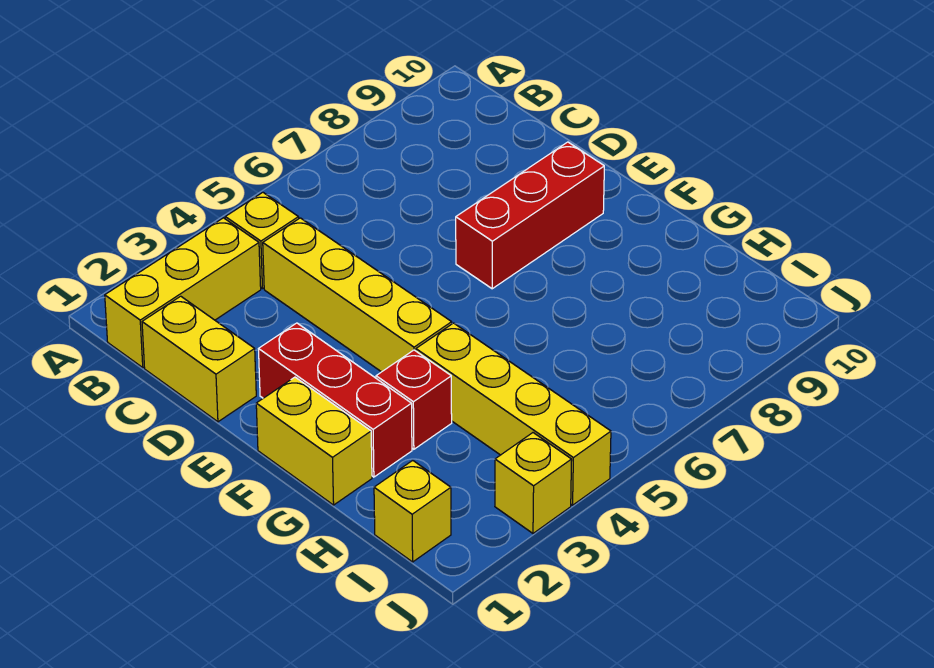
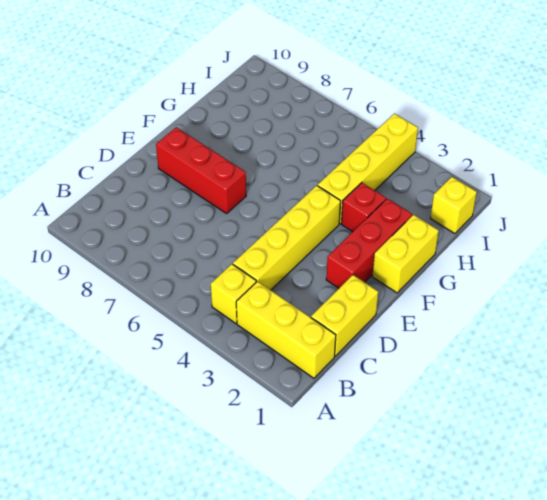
yellow 1x1 brick [495,433,572,533] -> none

